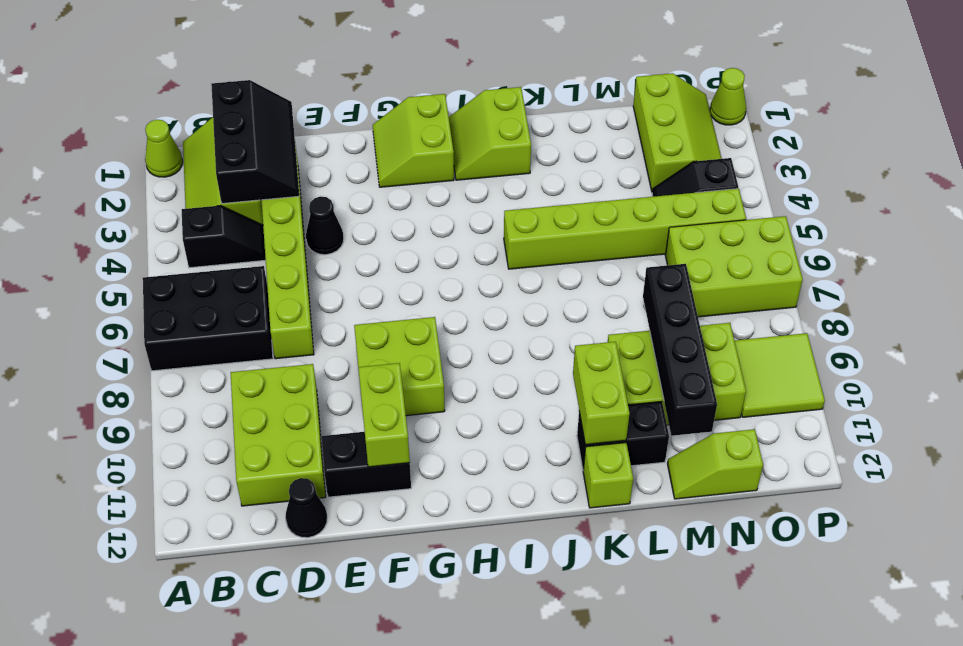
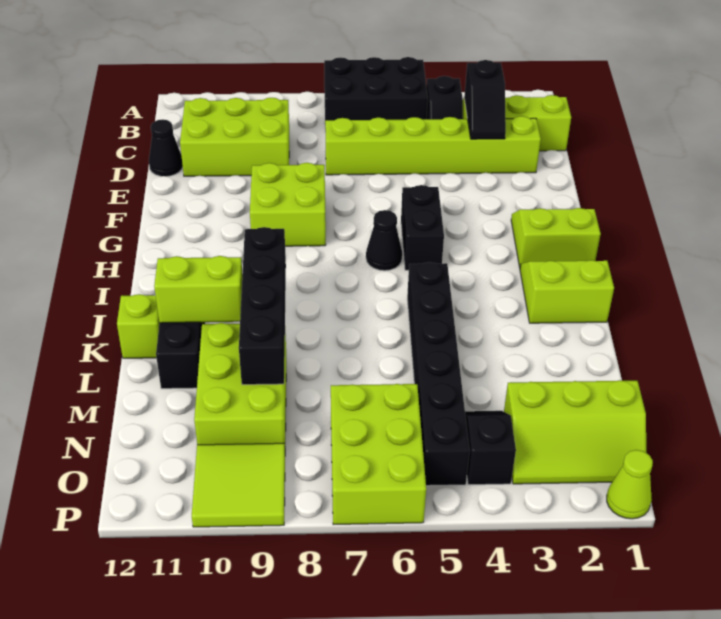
lime 1x1 cone [145,120,183,177] -> none
black 2x3 brick [143,266,273,371] -> black 2x3 brick turned to [324,57,428,132]
black 2x3 slope [211,80,299,204] -> black 1x2 slope [464,60,506,139]
black 1x1 cone [306,196,344,255] -> black 1x1 cone moved to [366,210,402,271]
black 1x2 brick [321,432,411,497] -> black 1x2 brick moved to [401,185,444,270]
lime 1x2 brick [358,363,410,467] -> none
lime 1x6 brick [504,189,746,269] -> black 1x6 brick [407,262,470,486]
black 1x4 brick [643,264,717,436] -> black 1x4 brick turned to [239,227,286,385]
lime 1x2 slope [667,429,763,499] -> none

